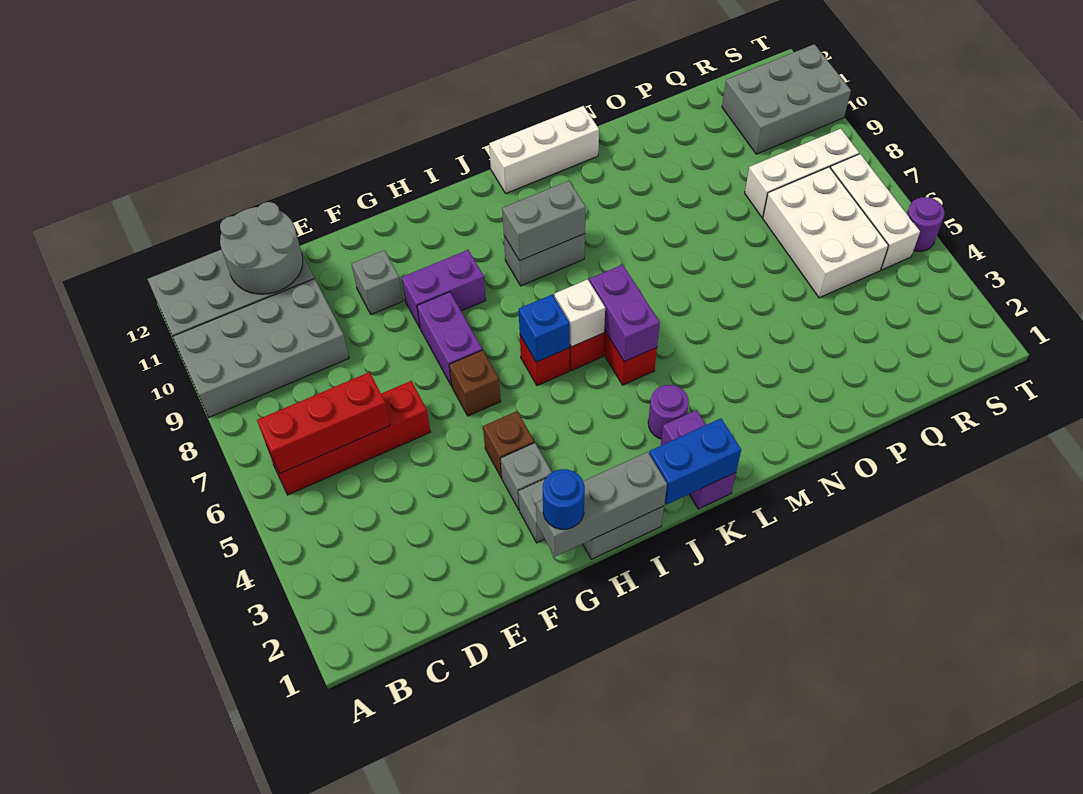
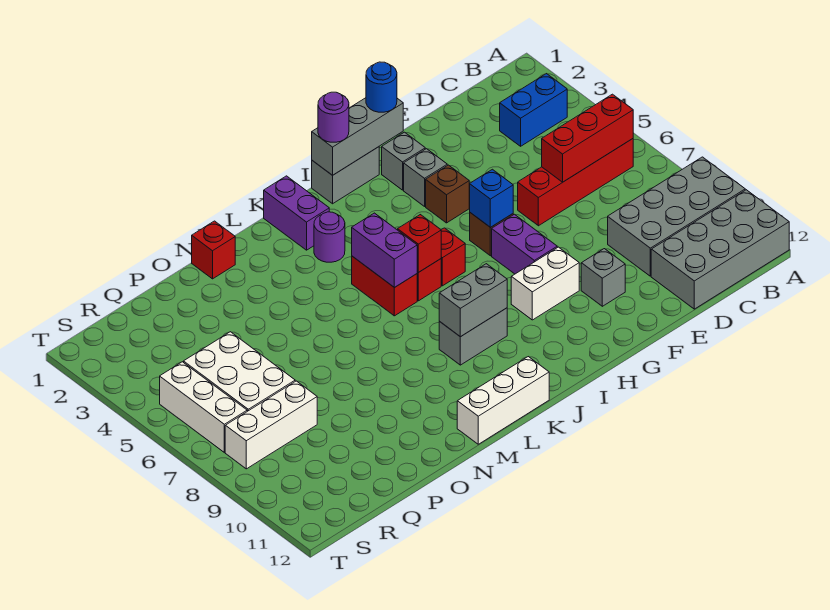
grey 2x2 round brick [220,202,303,294] -> none
purple 1x2 brick [401,250,486,328] -> white 1x2 brick [511,247,579,320]
blue 1x1 brick [519,294,570,362] -> blue 1x1 brick moved to [469,169,513,227]
blue 1x2 brick [649,418,741,505] -> blue 1x2 brick moved to [500,74,567,146]
white 1x1 brick [554,279,605,347] -> red 1x1 brick [398,215,441,272]
none -> red 1x1 brick [192,221,235,279]
grey 2x3 brick [722,44,851,154] -> none
purple 1x1 round brick [907,197,945,251] -> purple 1x1 round brick moved to [318,92,349,142]

